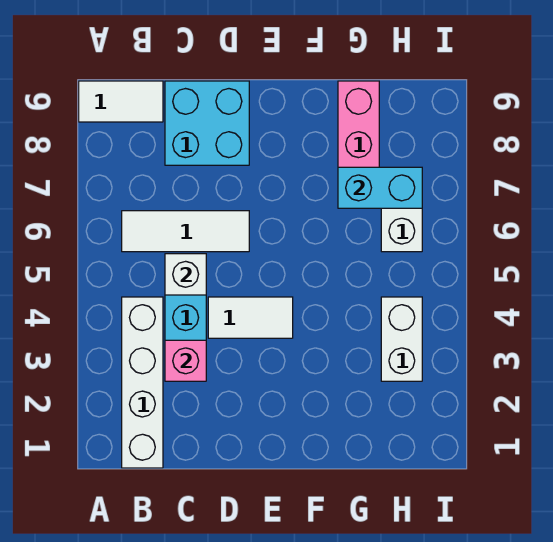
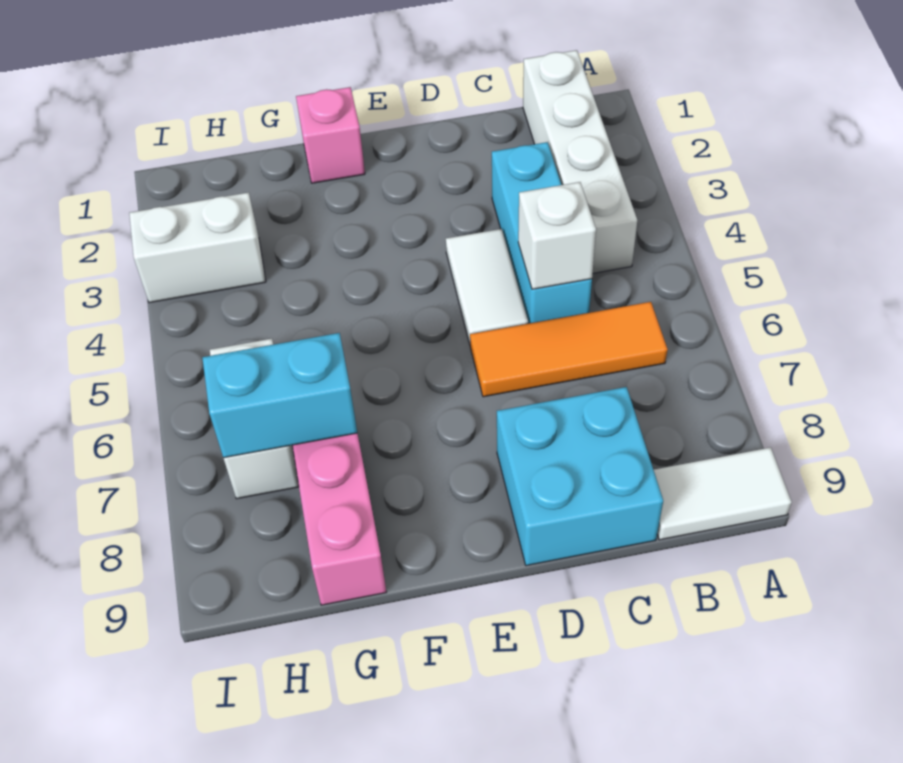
white 1x3 tile [122,211,249,252] -> orange 1x3 tile [470,302,668,397]
pink 1x1 brick [165,340,206,381] -> pink 1x1 brick moved to [296,87,365,183]
white 1x2 tile [208,297,293,338] -> white 1x2 tile turned to [446,229,528,344]
white 1x2 brick [381,297,422,381] -> white 1x2 brick turned to [129,192,266,303]

